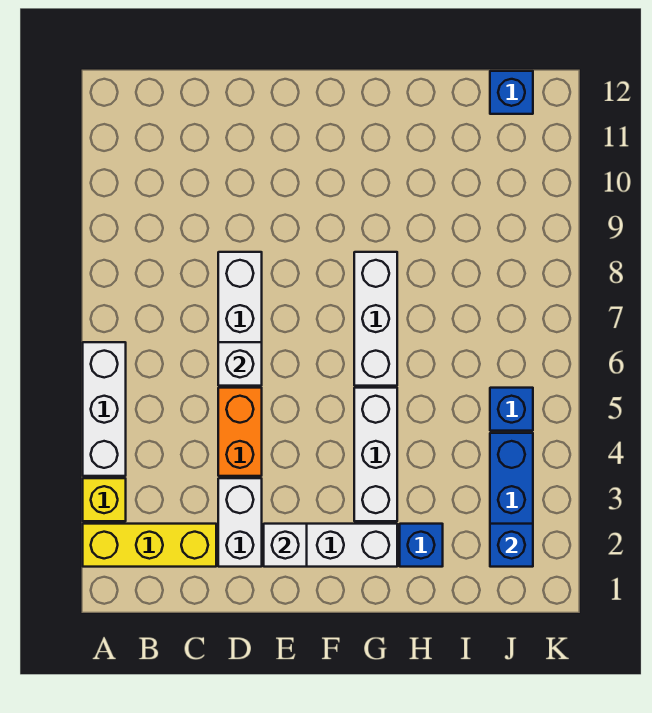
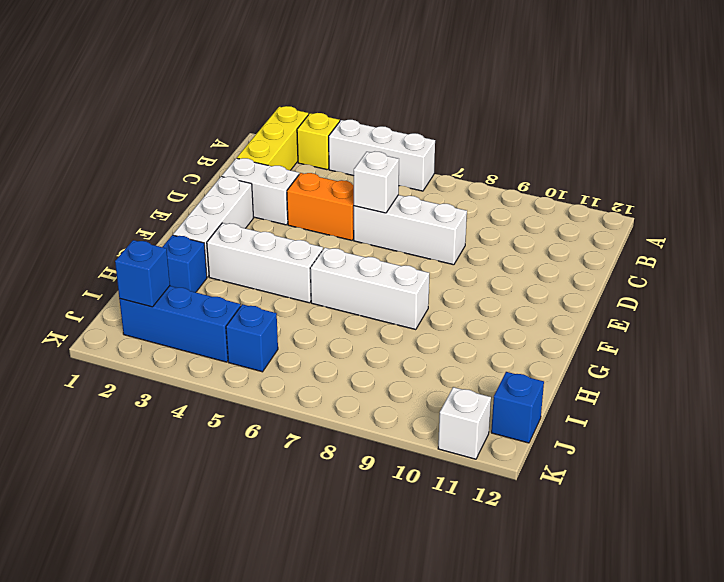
white 1x1 brick [264,524,307,567] -> white 1x1 brick moved to [438,387,491,459]

